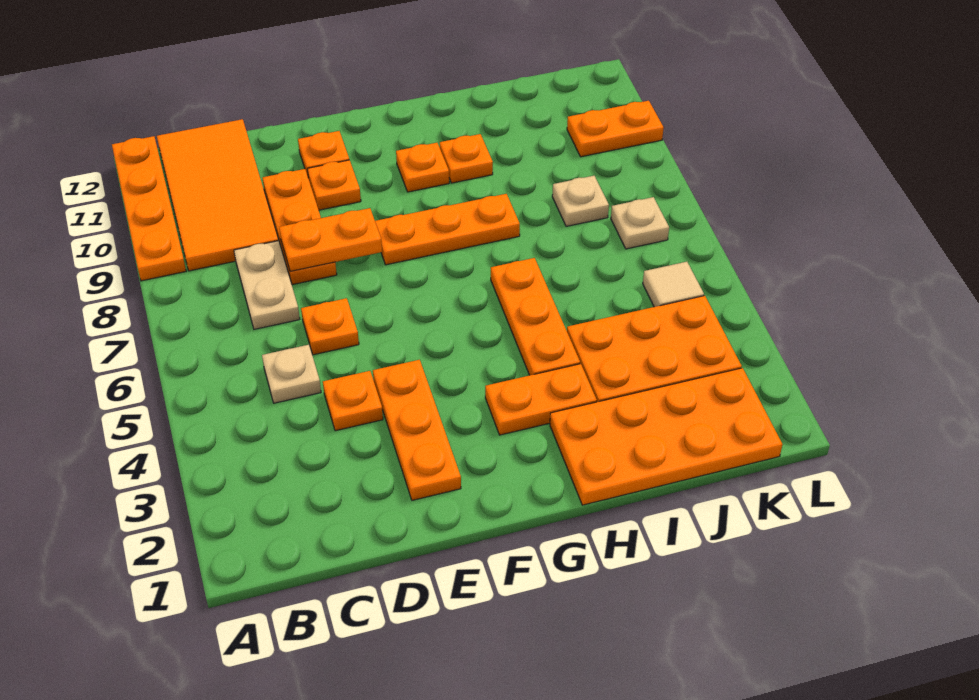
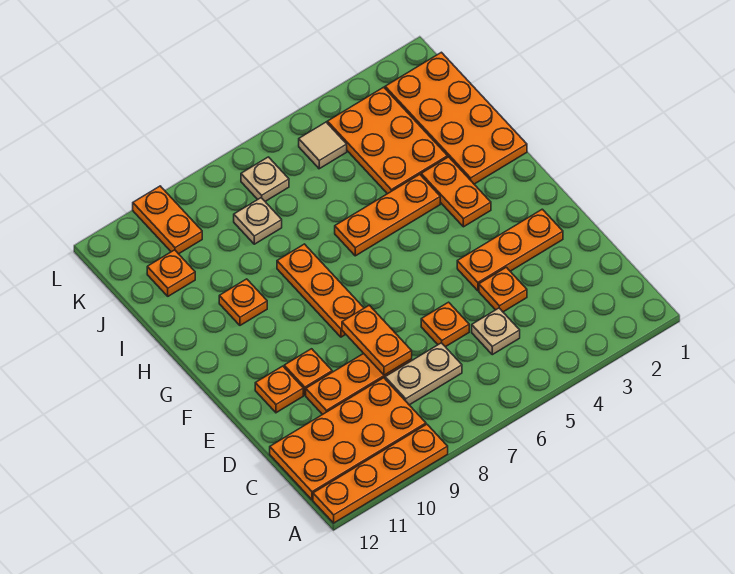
orange 2x4 tile [157,119,278,271] -> orange 2x4 plate [270,378,426,500]
orange 1x1 plate [396,143,449,192] -> orange 1x1 plate moved to [147,250,195,296]

